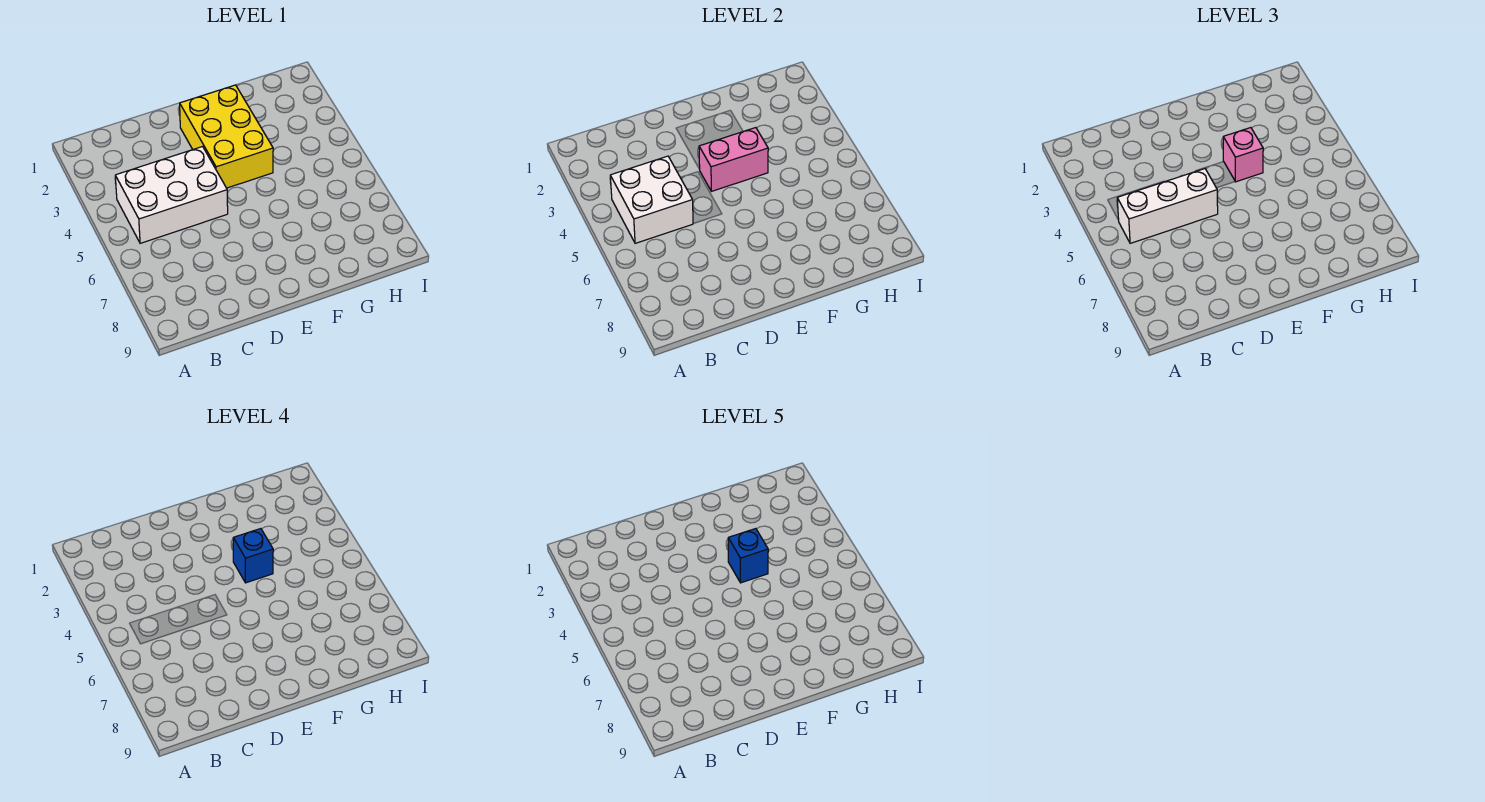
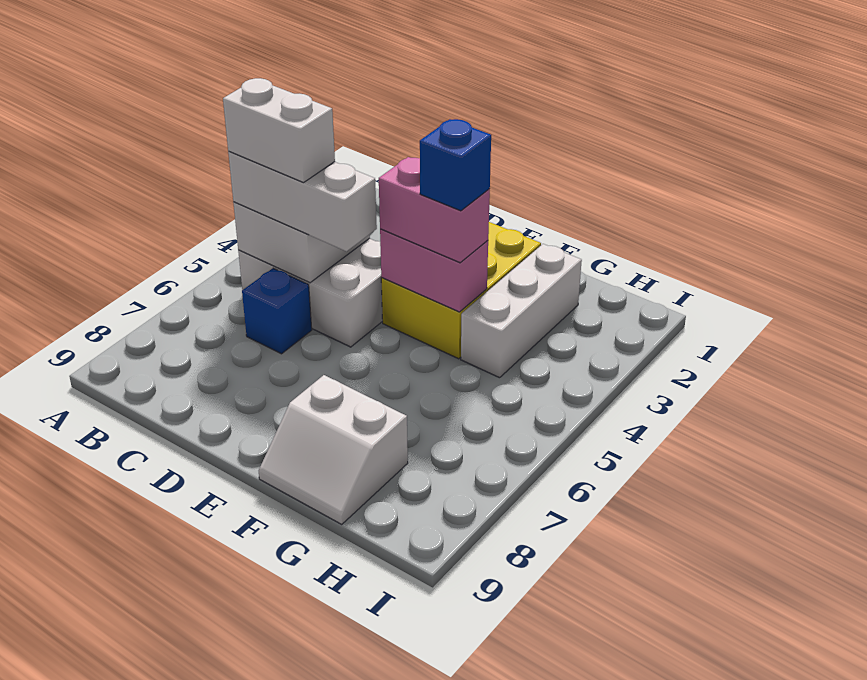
none -> white 1x2 brick [223,78,335,183]
pink 1x1 brick [1223,128,1263,182] -> pink 1x2 brick [379,157,490,263]
blue 1x1 brick [728,529,768,583] -> blue 1x1 brick moved to [242,268,312,354]
none -> white 2x2 slope [259,375,408,524]
none -> white 1x3 brick [461,244,582,378]

